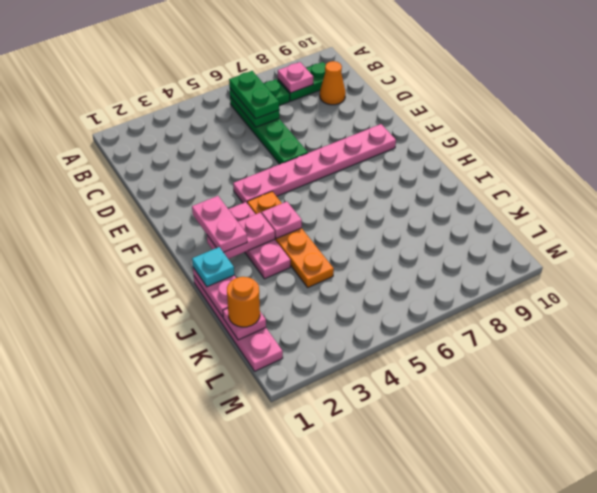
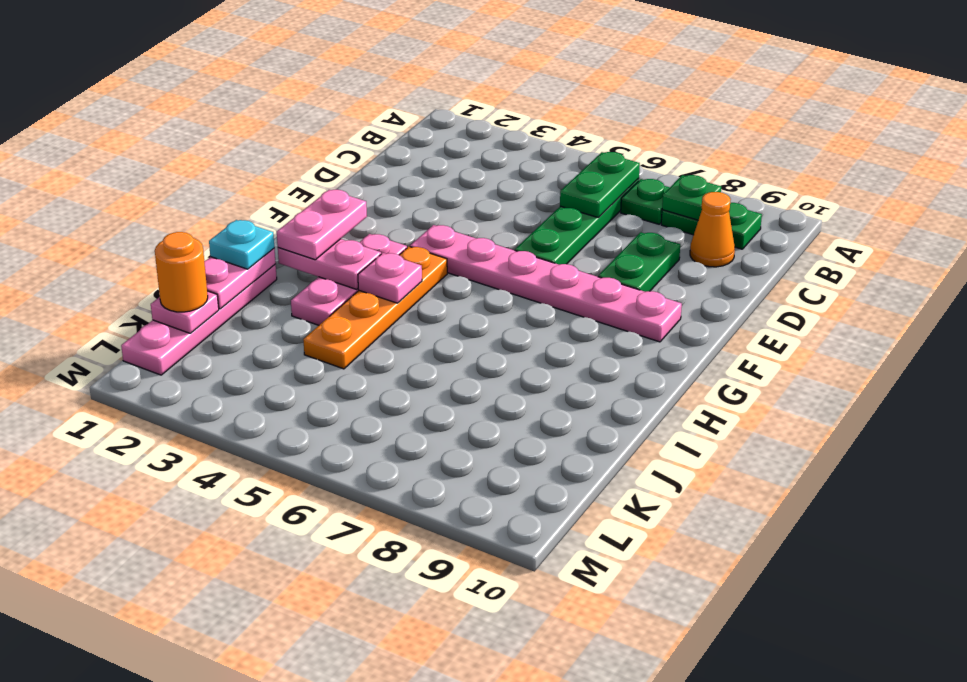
green 1x2 plate [229,71,279,119] -> green 1x2 plate moved to [598,232,680,292]
pink 1x1 plate [278,62,313,93] -> green 1x1 plate [662,175,721,220]

